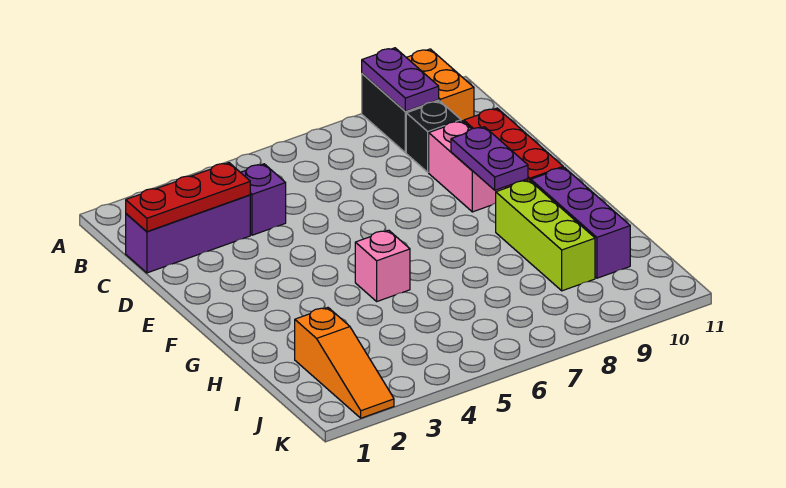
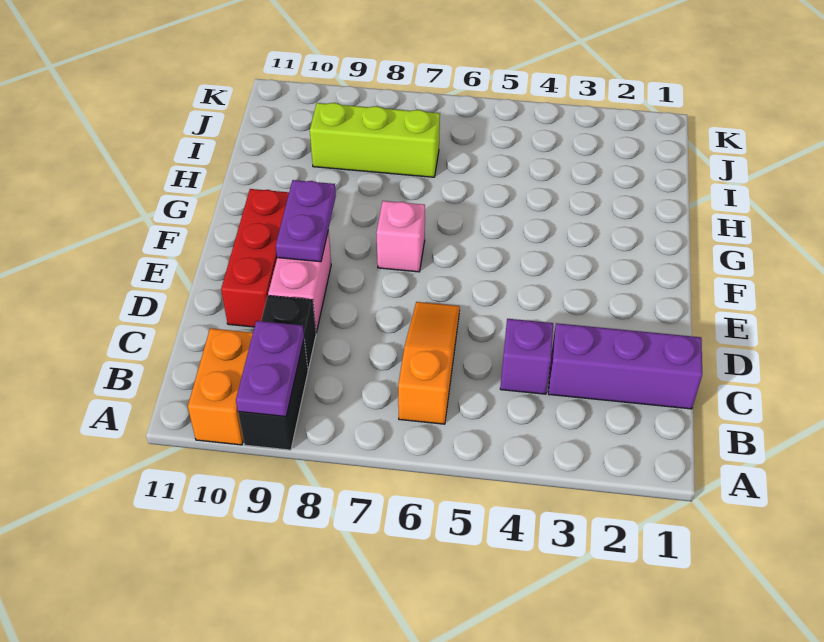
red 1x3 plate [126,163,250,232] -> none
pink 1x1 brick [355,230,410,301] -> pink 1x1 brick moved to [376,201,425,272]
lime 1x3 brick [496,180,595,291] -> lime 1x3 brick turned to [310,103,440,177]
purple 1x3 brick [531,167,630,278] -> none
orange 1x3 slope [295,308,394,418] -> orange 1x3 slope moved to [398,302,460,424]

